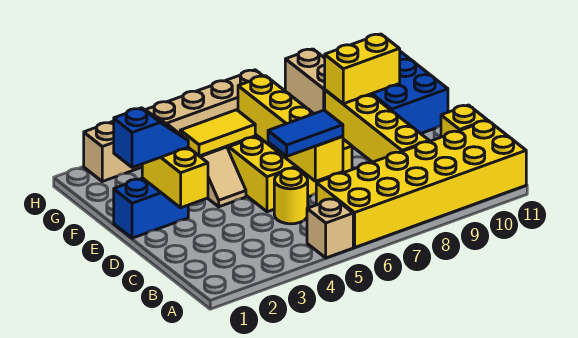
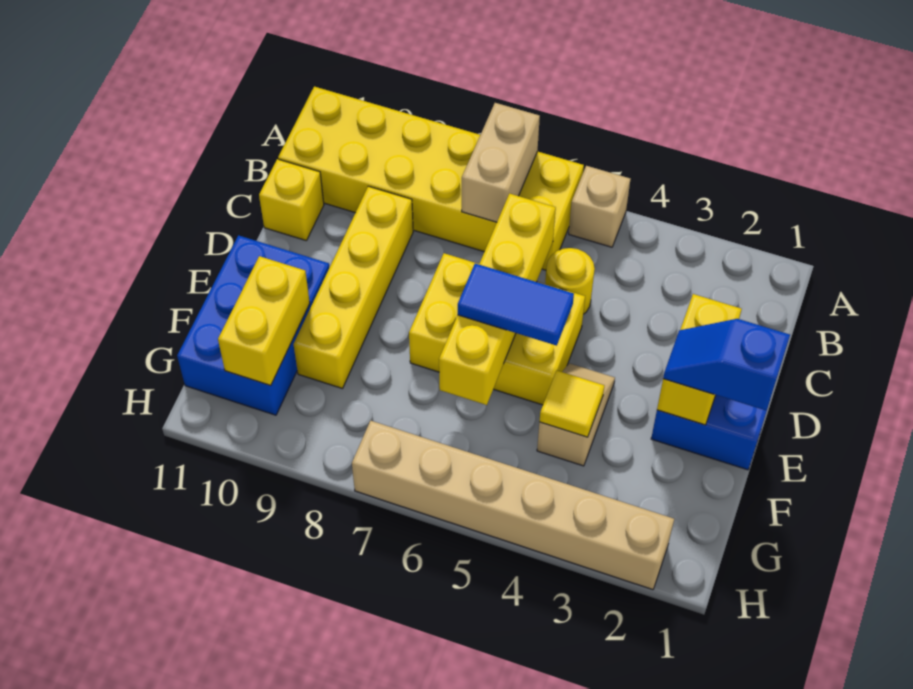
blue 1x2 tile [268,110,343,156] -> blue 1x2 tile moved to [458,264,574,346]
yellow 1x2 tile [180,110,255,156] -> yellow 1x1 tile [539,370,604,437]
yellow 1x2 brick [325,34,400,104] -> yellow 1x2 brick turned to [218,256,310,385]
tan 1x2 brick [285,49,325,114] -> tan 1x2 brick moved to [462,103,540,222]

